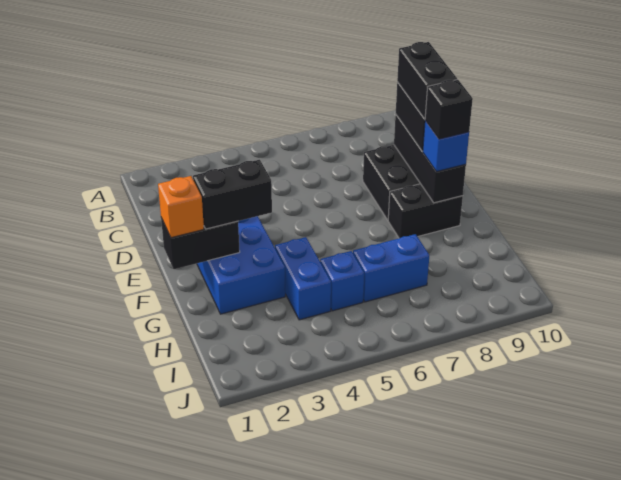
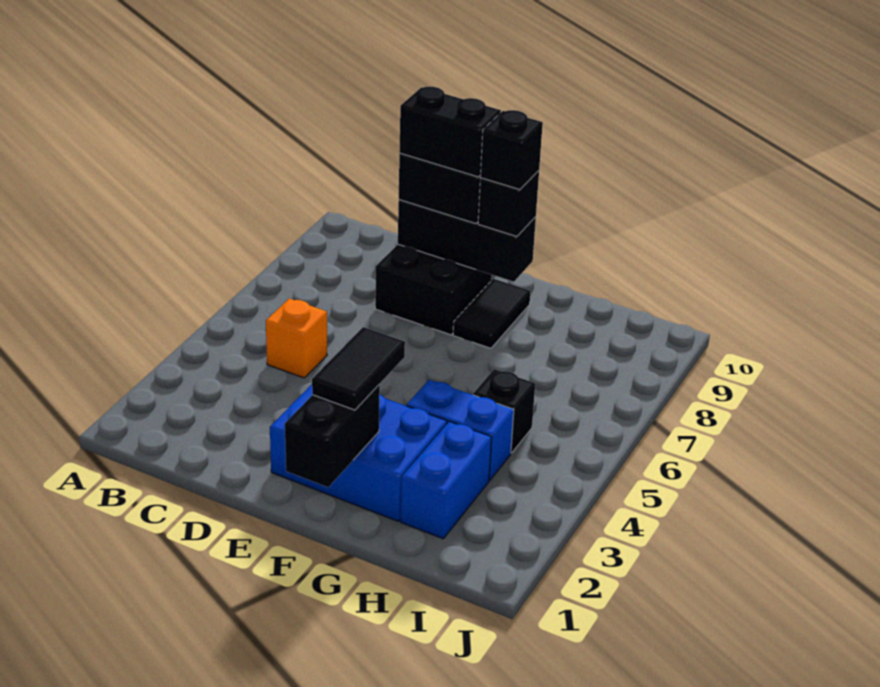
orange 1x1 brick [158,176,204,238] -> orange 1x1 brick moved to [266,298,327,378]
black 1x2 brick [193,160,272,229] -> black 1x2 tile [312,327,405,410]
black 1x2 brick [388,184,463,238] -> black 1x2 tile [453,279,531,348]
blue 1x1 brick [423,121,469,172] -> black 1x1 brick [478,171,539,236]
blue 1x1 brick [320,251,364,311] -> black 1x1 brick [473,369,535,453]
blue 1x2 brick [353,234,429,302] -> blue 1x2 brick moved to [401,421,491,539]

